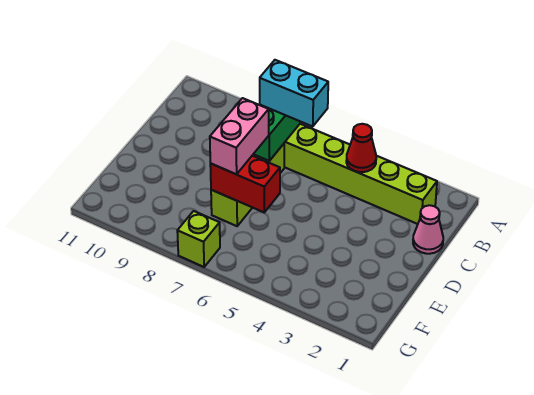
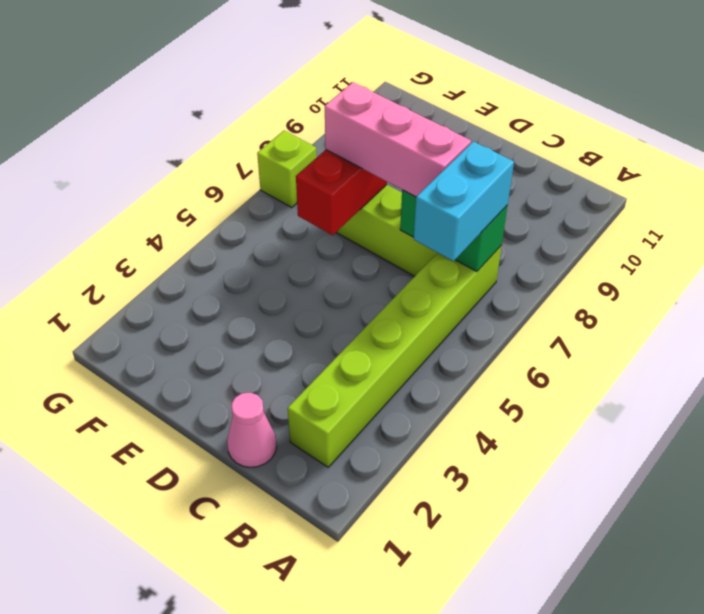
red 1x1 cone [346,124,376,172] -> none
pink 1x2 brick [210,98,269,174] -> pink 1x3 brick [325,82,471,197]

